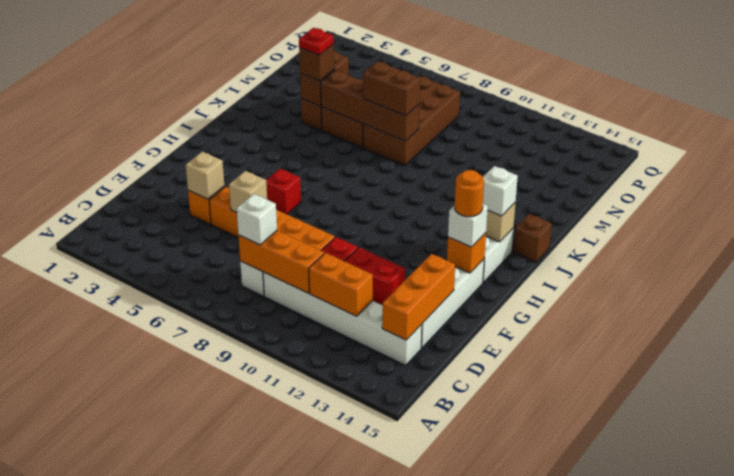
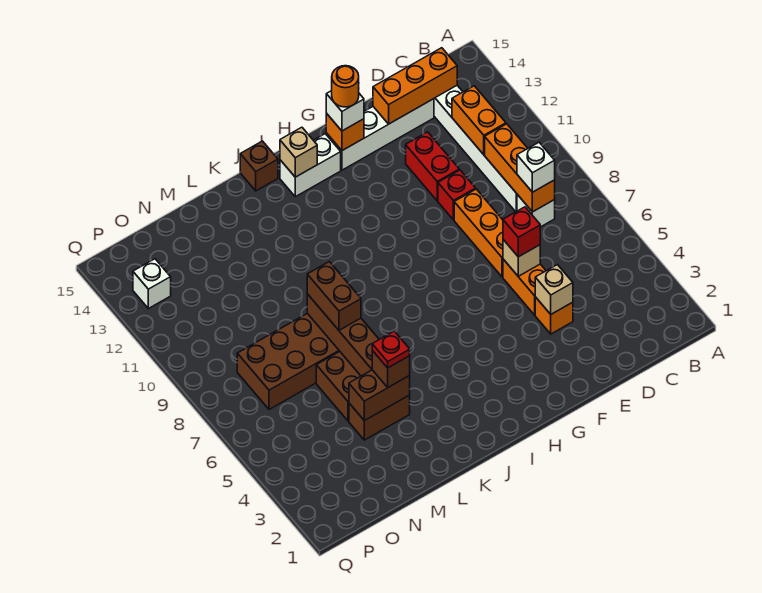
red 1x1 brick [266,169,301,214] -> red 1x1 brick moved to [503,207,540,257]
white 1x1 brick [483,166,518,216] -> white 1x1 brick moved to [133,259,171,309]

